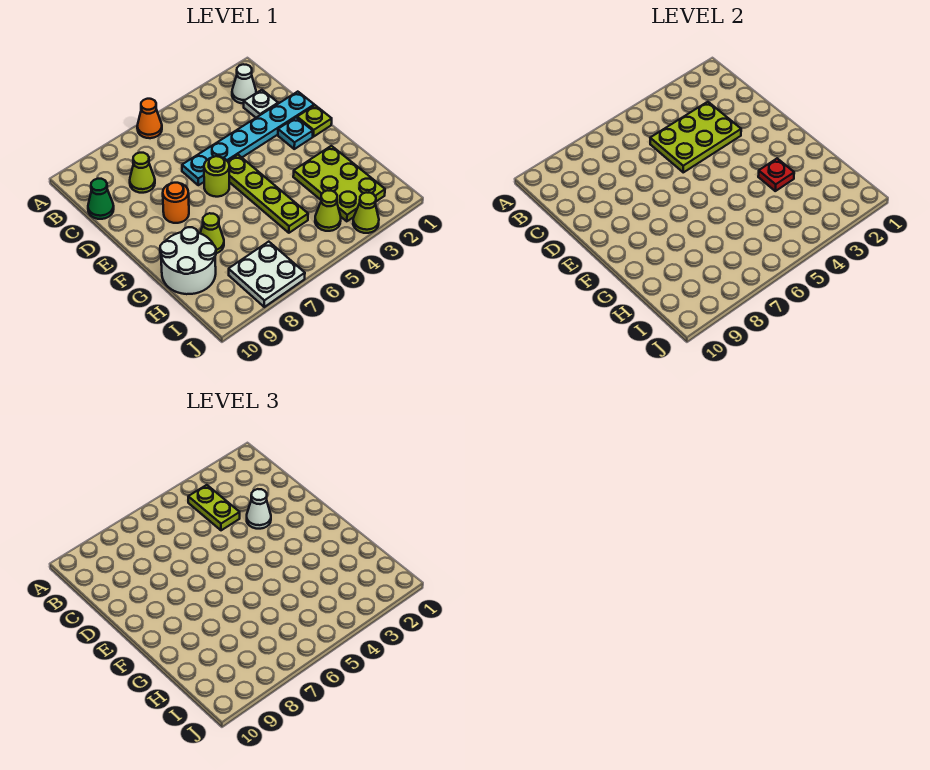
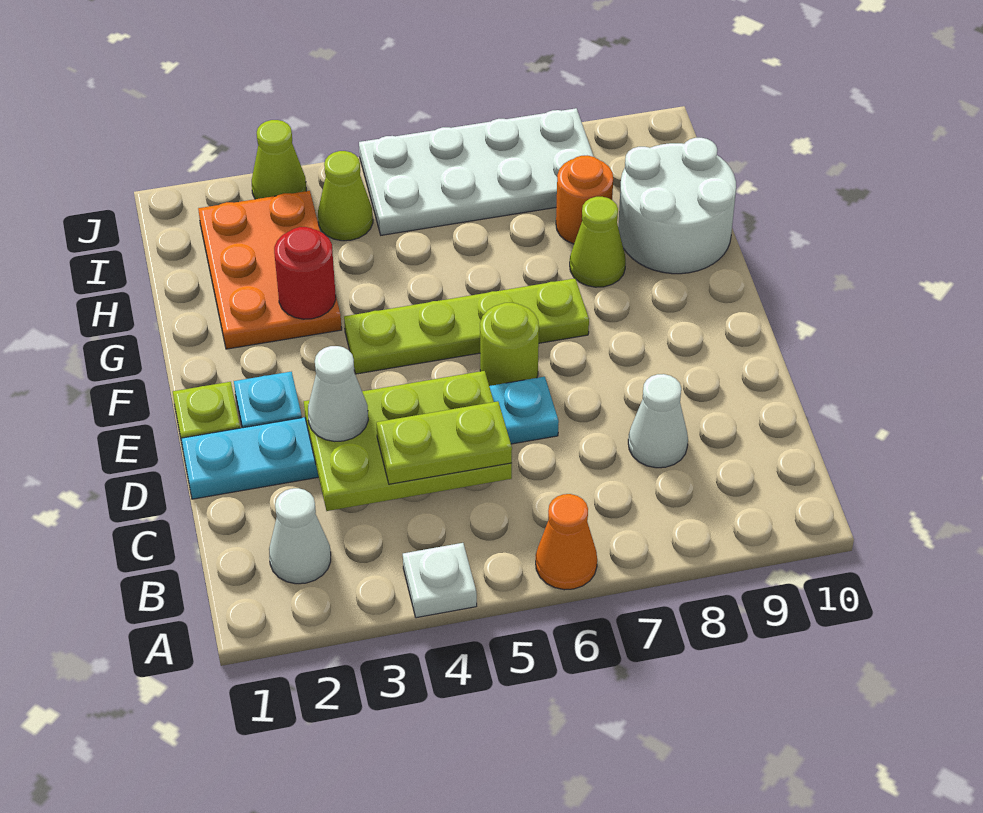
lime 1x2 plate [188,485,240,530] -> lime 1x2 plate turned to [376,401,512,484]
white 1x1 plate [244,90,278,118] -> white 1x1 plate moved to [403,543,477,618]
lime 1x1 cone [130,153,155,193] -> white 1x1 cone [628,374,688,468]
green 1x1 cone [88,179,114,219] -> none
lime 1x4 plate [228,155,308,233] -> lime 1x4 plate turned to [344,278,589,374]
orange 1x1 round brick [163,183,189,223] -> orange 1x1 round brick moved to [556,155,613,244]
lime 2x3 plate [293,146,385,221] -> orange 2x3 plate [198,191,342,349]
red 1x1 plate [758,158,794,191] -> red 1x1 round brick [274,227,336,319]
white 2x2 plate [229,242,305,307] -> white 2x4 plate [359,108,594,235]

